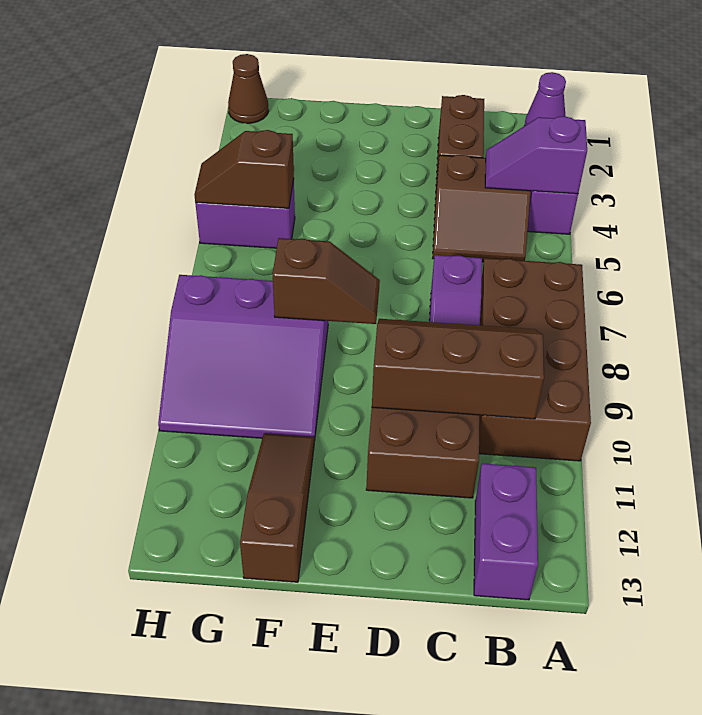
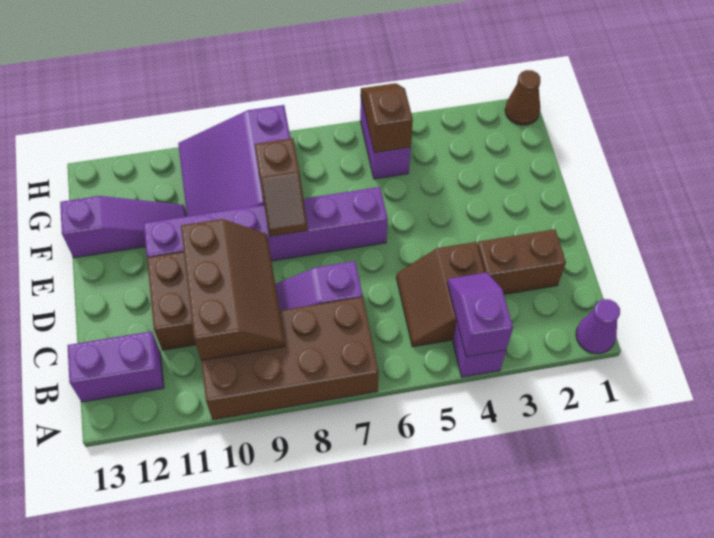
none -> purple 1x6 brick [144,187,388,261]
brown 1x3 slope [240,434,314,582] -> purple 1x3 slope [60,196,186,258]

